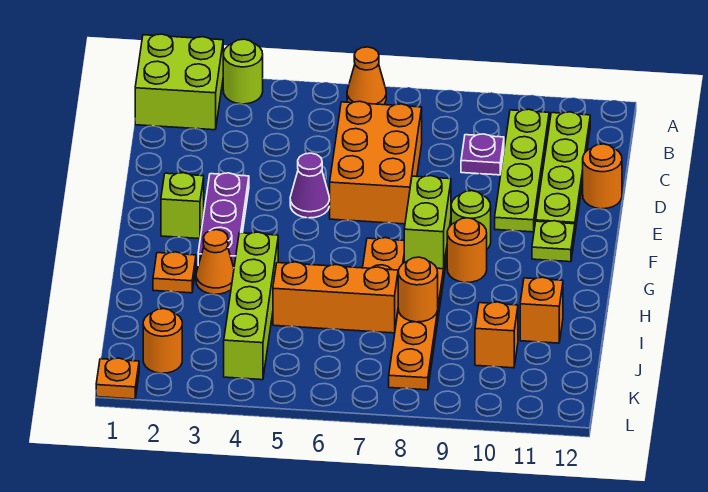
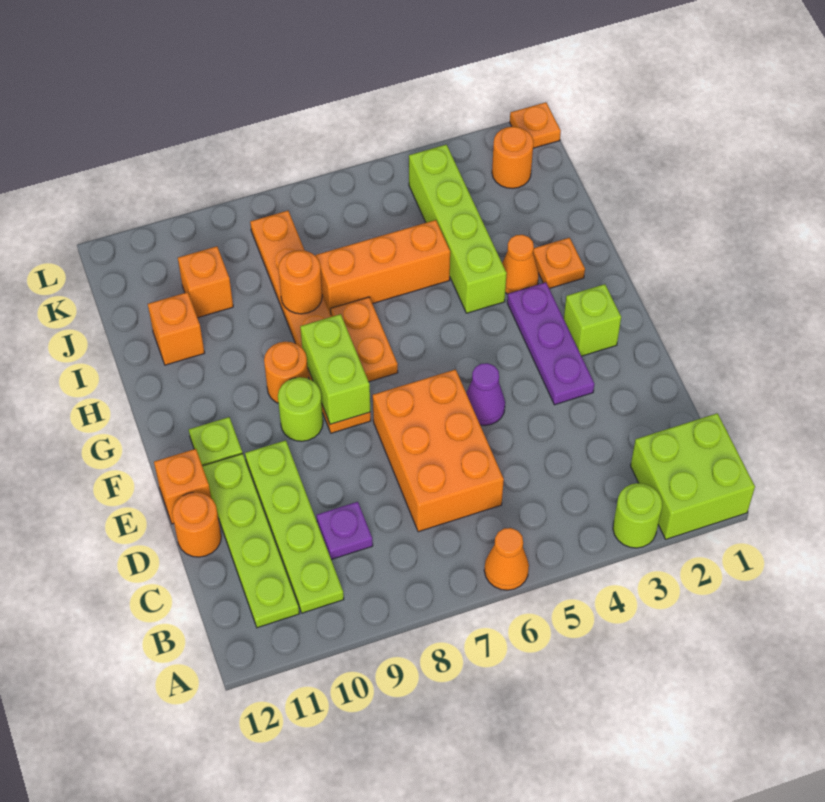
none -> orange 1x1 brick [154,449,211,524]

